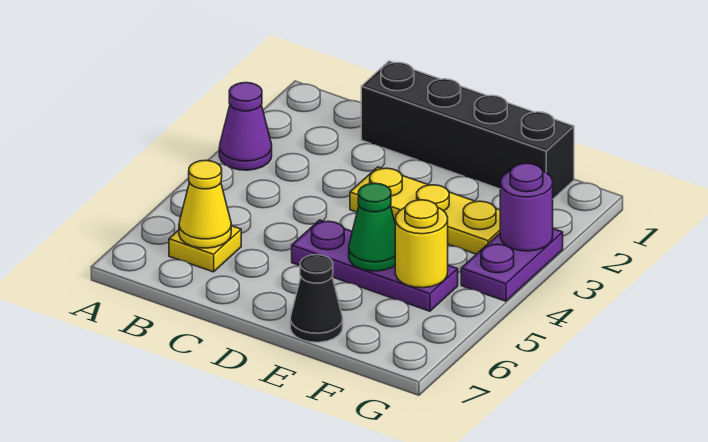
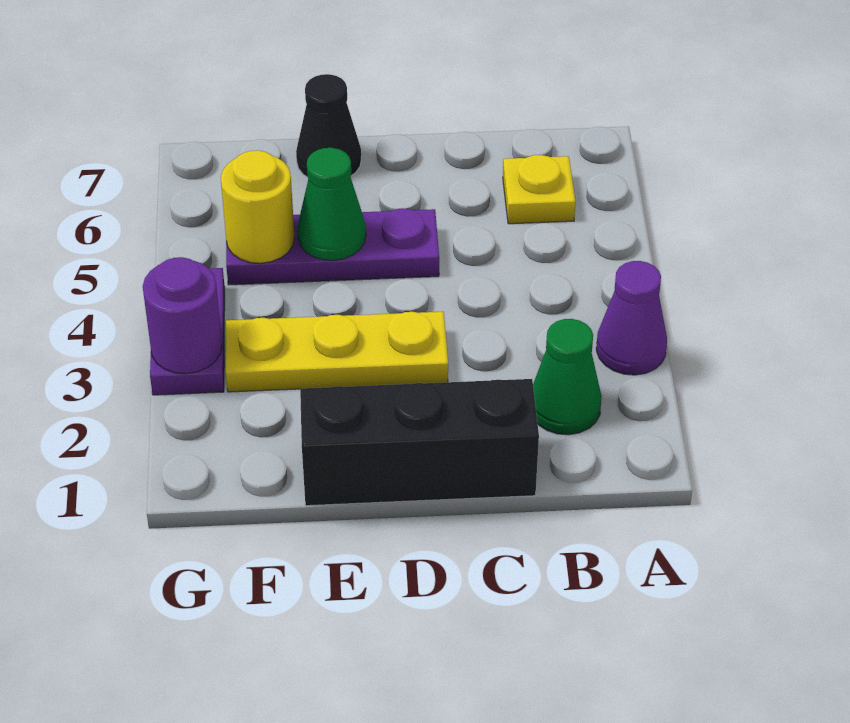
none -> green 1x1 cone [533,319,602,435]
yellow 1x1 cone [179,160,231,248] -> none
black 1x4 brick [361,61,574,199] -> black 1x3 brick [300,379,539,506]

